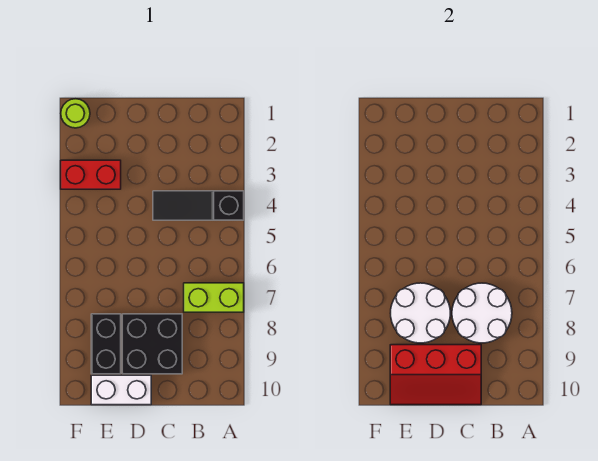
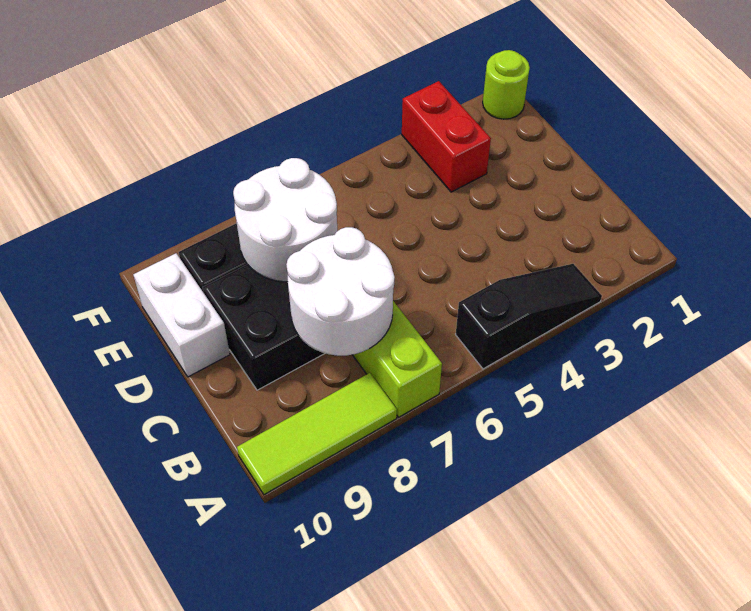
black 1x3 slope [153,191,244,220] -> black 1x3 slope turned to [456,264,602,369]
none -> lime 1x3 tile [237,373,397,495]
red 2x3 slope [390,345,481,405] -> none

